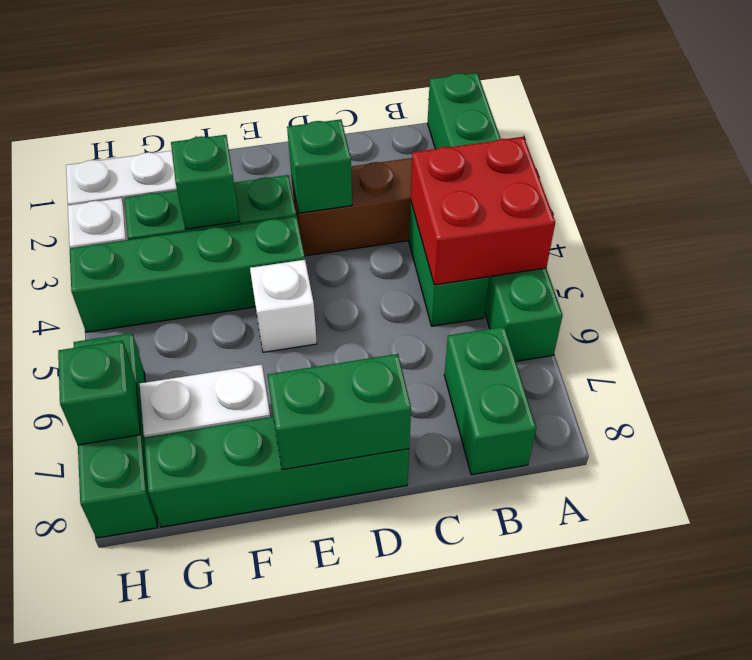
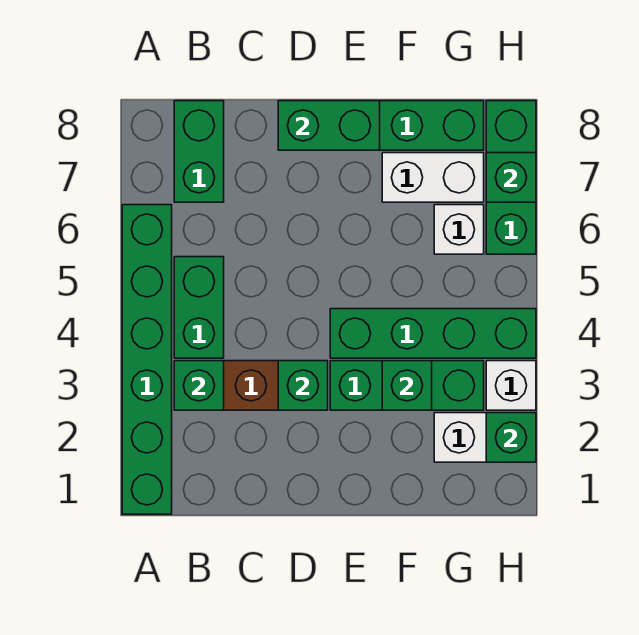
red 2x2 brick [411,137,555,285] -> none
none -> green 1x1 brick [174,361,224,410]
white 1x1 brick [250,260,317,352] -> white 1x1 brick moved to [434,205,484,254]
none -> green 1x1 brick [486,413,536,462]

